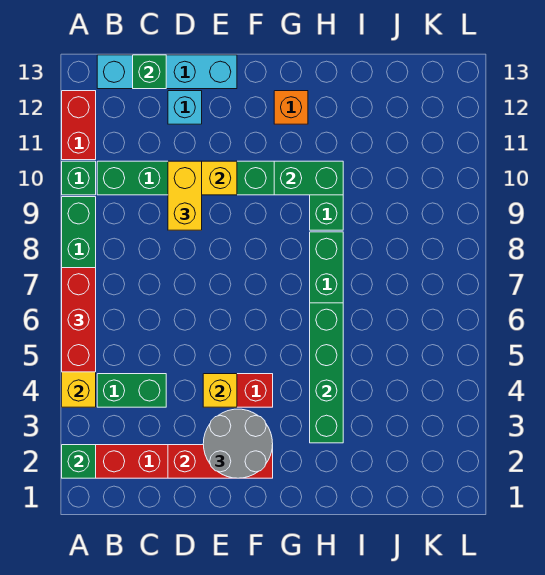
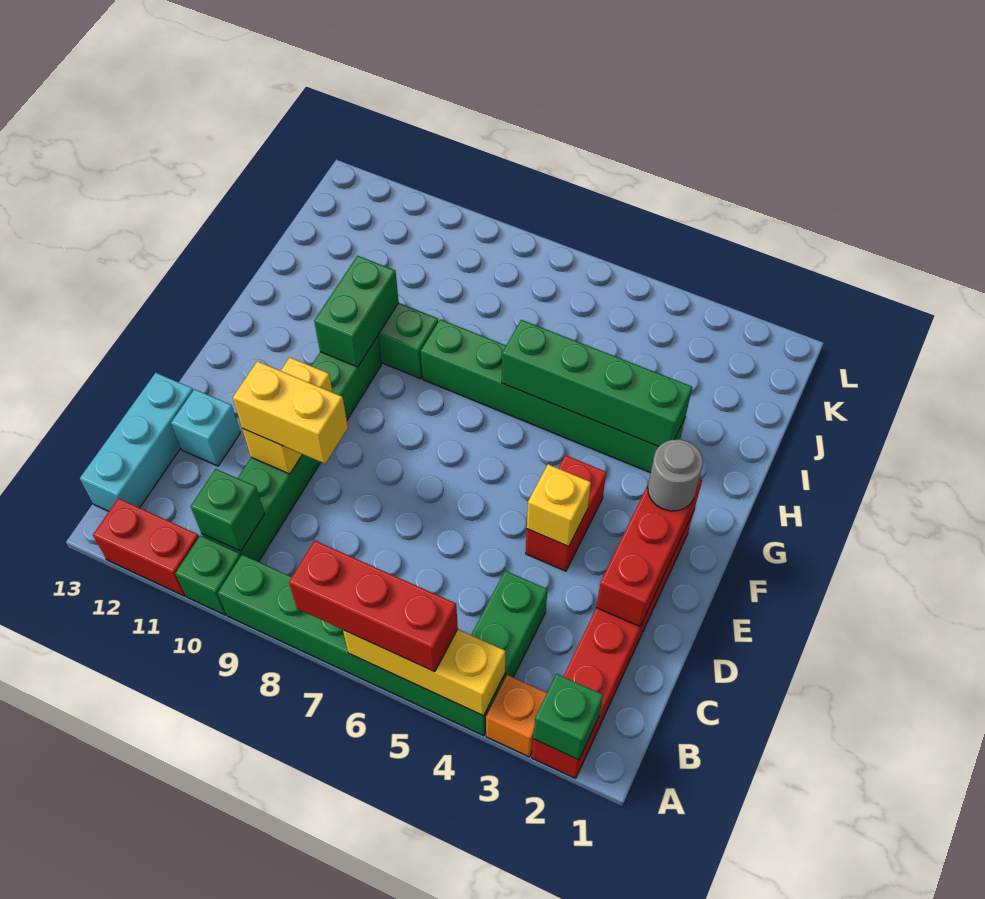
cyan 1x4 brick [97,55,237,89] -> cyan 1x3 brick [80,373,193,511]
green 1x1 brick [133,55,166,89] -> green 1x1 brick moved to [191,469,265,551]
grey 2x2 round brick [203,409,273,478] -> grey 1x1 round brick [648,439,703,511]
orange 1x1 brick [274,91,308,124] -> orange 1x1 brick moved to [486,675,547,757]

